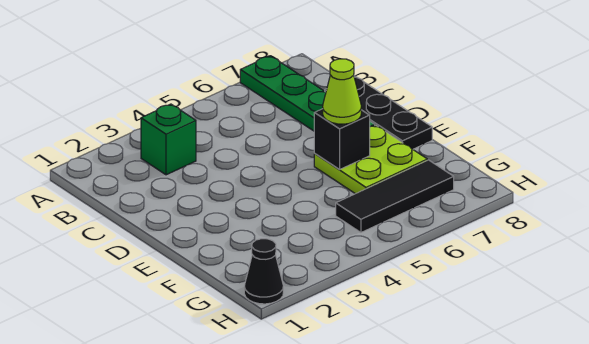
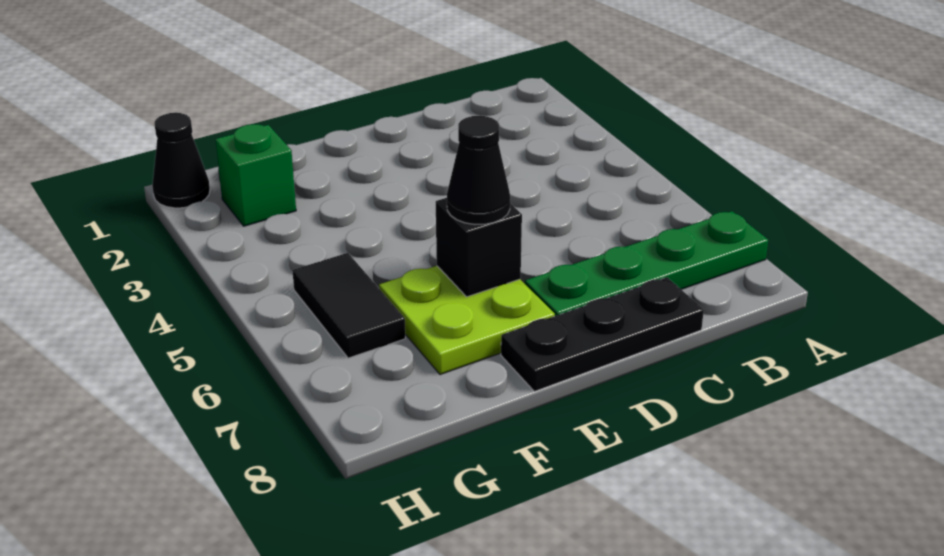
green 1x1 brick [141,104,196,175] -> green 1x1 brick moved to [215,124,296,226]
lime 1x1 cone [323,59,361,124] -> black 1x1 cone [447,116,510,225]
black 1x3 tile [336,160,454,232] -> black 1x2 tile [292,253,405,358]

